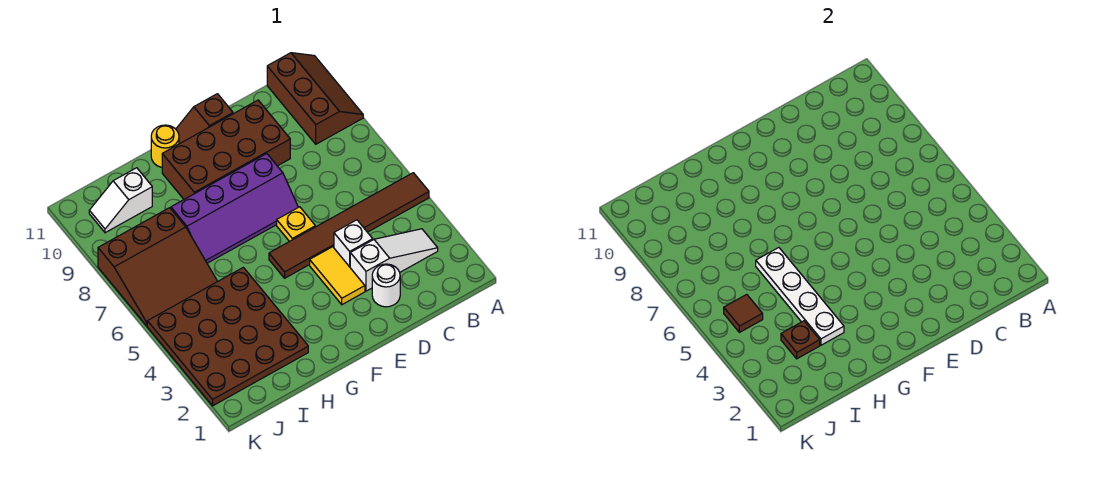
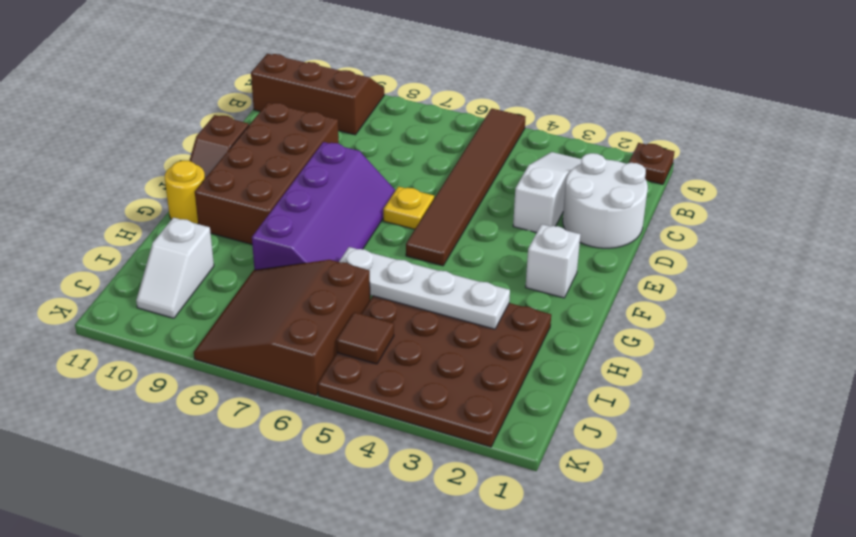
white 1x1 round brick [372,264,400,307] -> white 2x2 round brick [563,153,648,248]
white 1x1 brick [334,220,373,267] -> white 1x1 brick moved to [526,224,581,298]
yellow 1x2 tile [310,247,365,305] -> none
brown 1x1 plate [781,321,820,359] -> brown 1x1 plate moved to [629,143,674,184]
brown 3x3 slope [98,208,218,326] -> brown 3x3 slope turned to [194,260,370,395]

